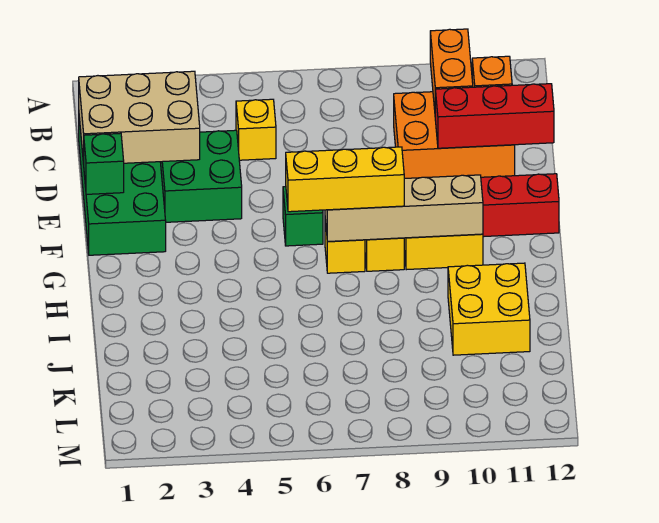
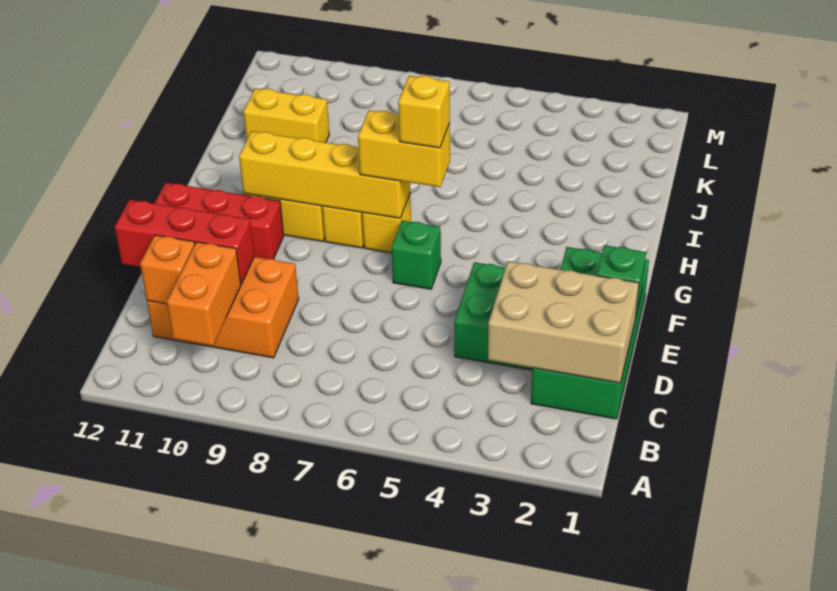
yellow 1x1 brick [236,99,276,160] -> yellow 1x1 brick moved to [398,76,450,148]
yellow 1x3 brick [286,147,404,212] -> yellow 1x2 brick [358,110,450,187]
tan 1x4 brick [325,175,483,242] -> yellow 1x4 brick [239,131,410,218]
yellow 2x2 brick [448,263,530,355] -> yellow 1x2 brick [243,89,329,142]

